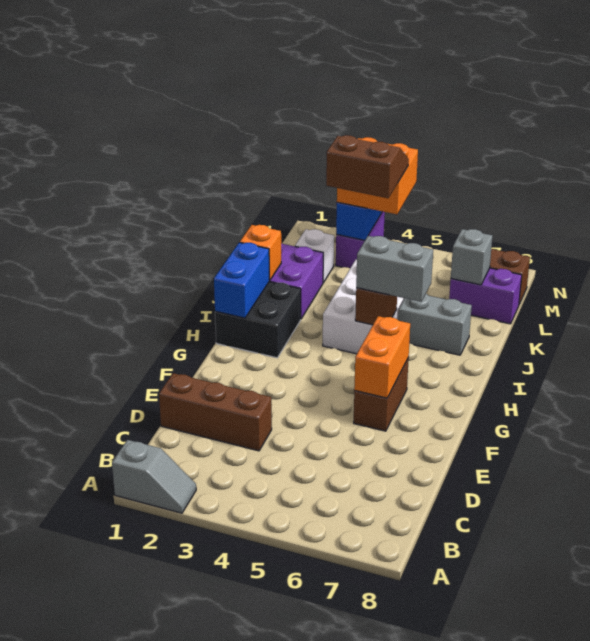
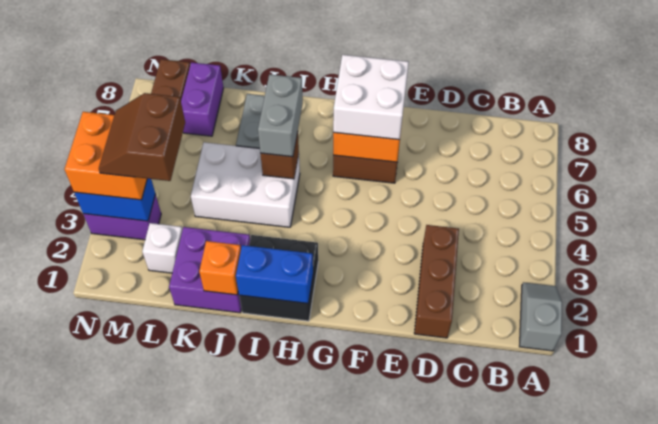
none -> white 2x2 brick [333,55,409,140]
grey 1x1 brick [451,229,492,285] -> none

